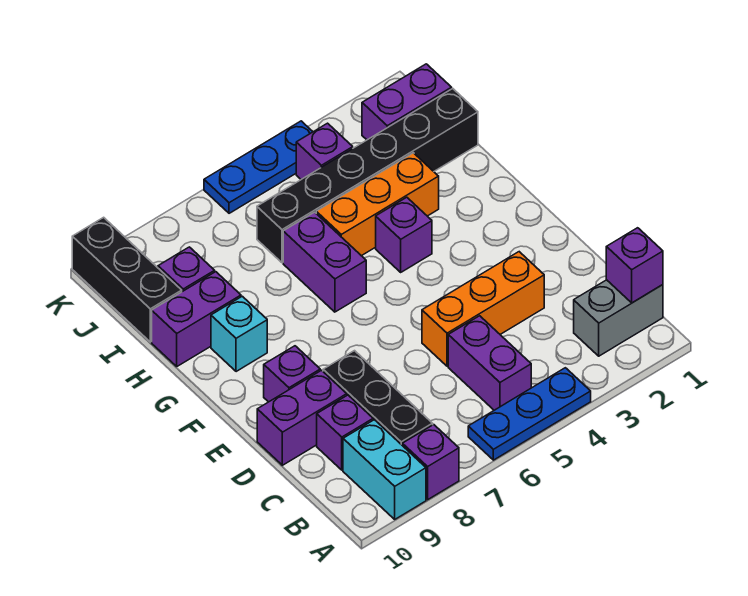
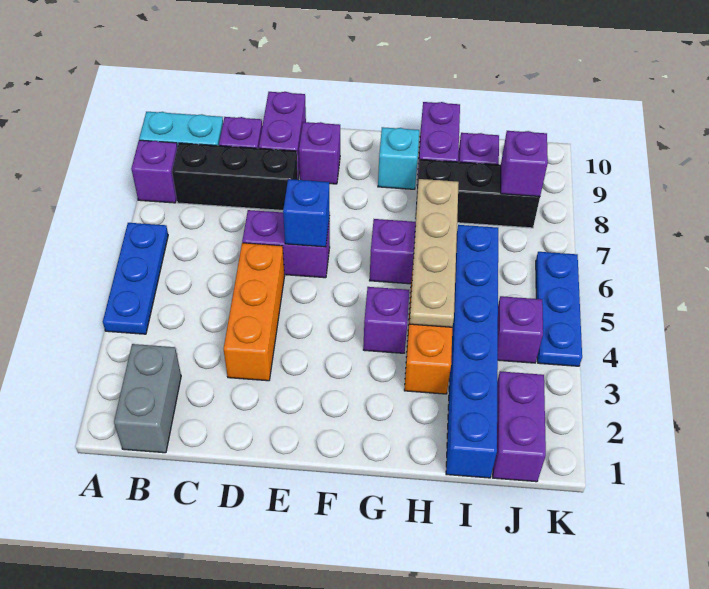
purple 1x1 brick [606,228,663,303] -> purple 1x1 brick moved to [501,131,548,196]
purple 1x2 brick [448,316,531,410] -> purple 1x2 brick moved to [242,210,330,278]
none -> blue 1x1 brick [283,179,330,247]
none -> tan 1x4 plate [410,179,459,327]
black 1x6 brick [257,89,478,263] -> blue 1x6 brick [446,225,498,478]
black 1x3 brick [72,217,182,342] -> black 1x3 brick moved to [415,159,540,228]

